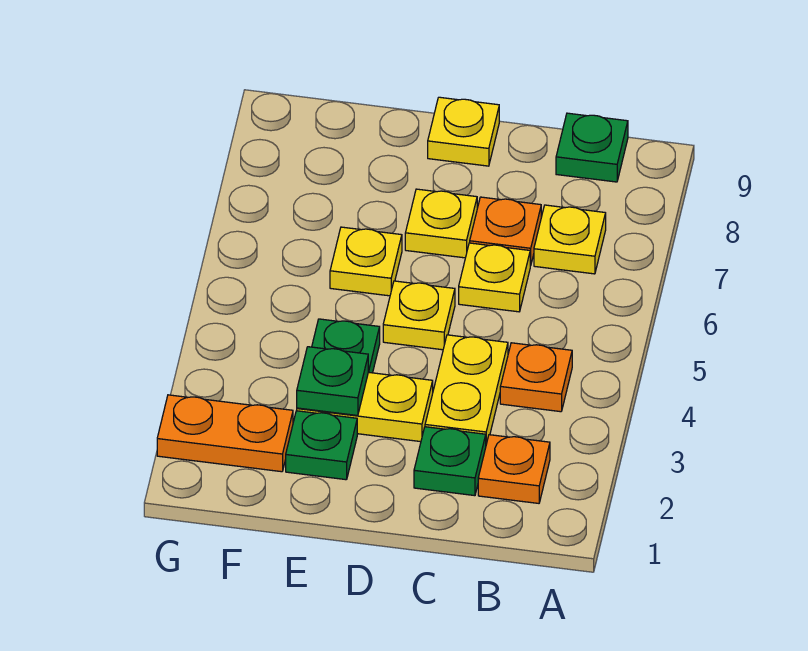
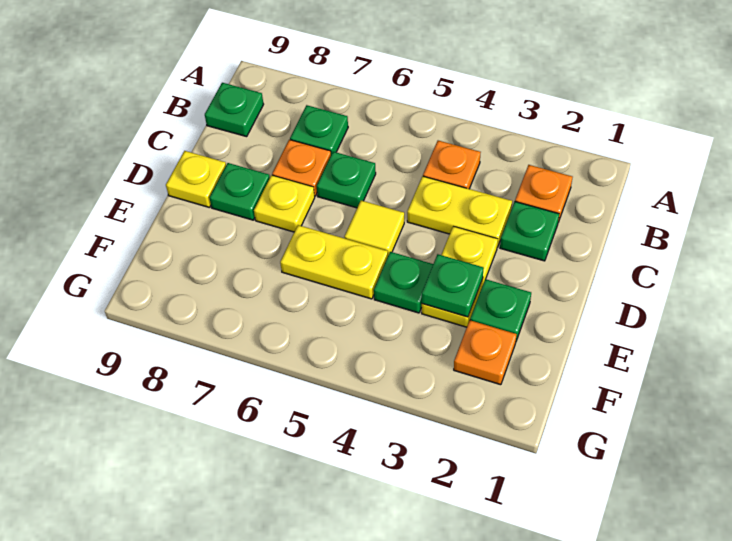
yellow 1x1 plate [534,205,606,274] -> green 1x1 plate [290,105,348,154]
yellow 1x1 plate [459,243,530,312] -> green 1x1 plate [317,152,376,208]
yellow 1x1 plate [383,281,455,350] -> yellow 1x1 tile [344,201,404,255]
none -> green 1x1 plate [209,163,270,220]
yellow 1x1 plate [330,227,402,296] -> yellow 1x2 plate [280,225,388,299]
orange 1x2 plate [157,395,293,472] -> orange 1x1 plate [454,320,517,385]

